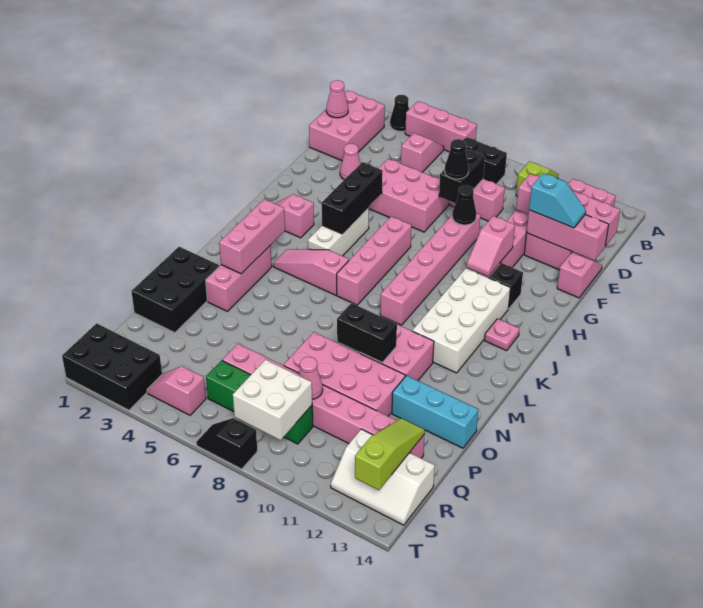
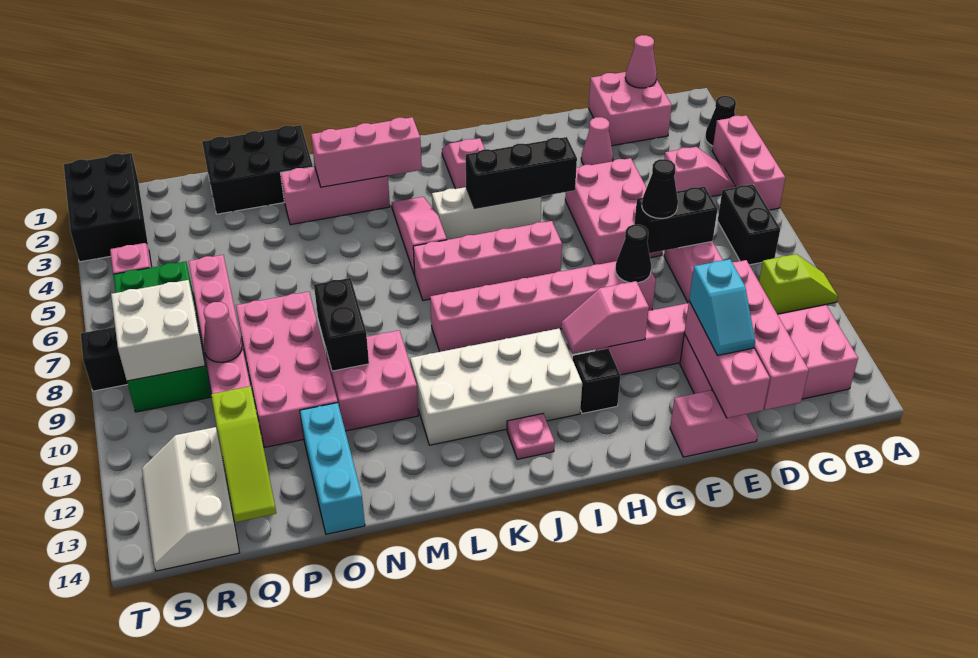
pink 2x3 brick [309,90,385,161] -> pink 2x2 brick [589,72,672,146]
lime 1x3 slope [355,418,425,490] -> lime 1x3 slope turned to [211,386,276,522]
green 1x4 brick [206,360,313,444] -> green 2x4 brick [113,261,211,412]

